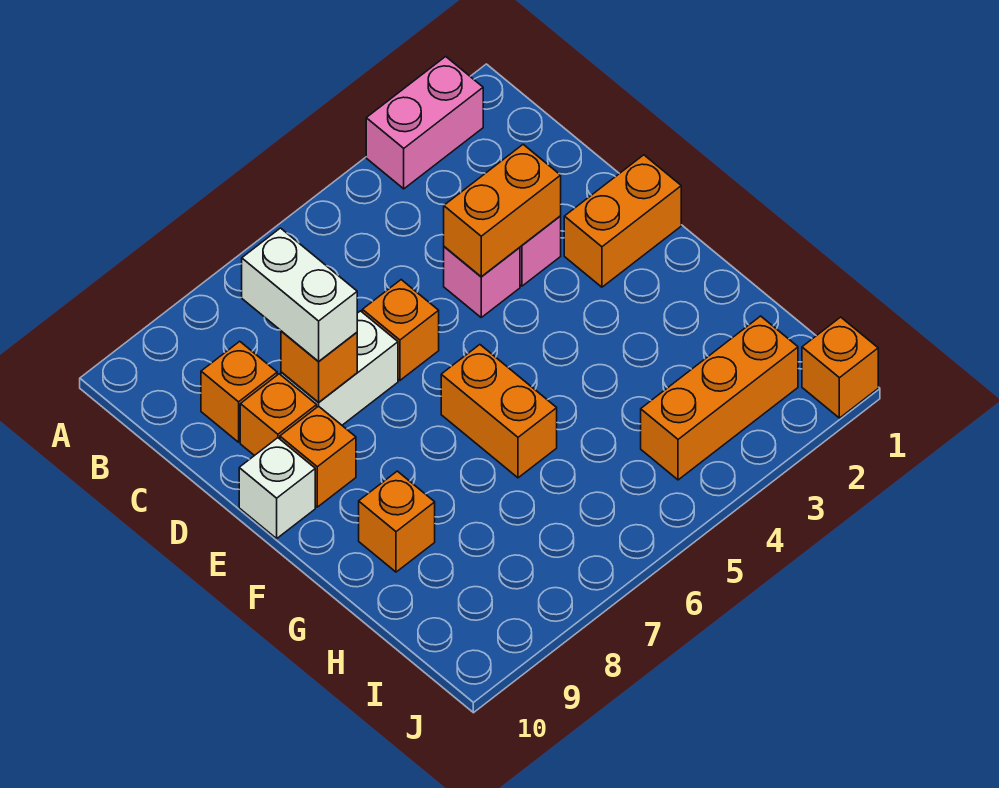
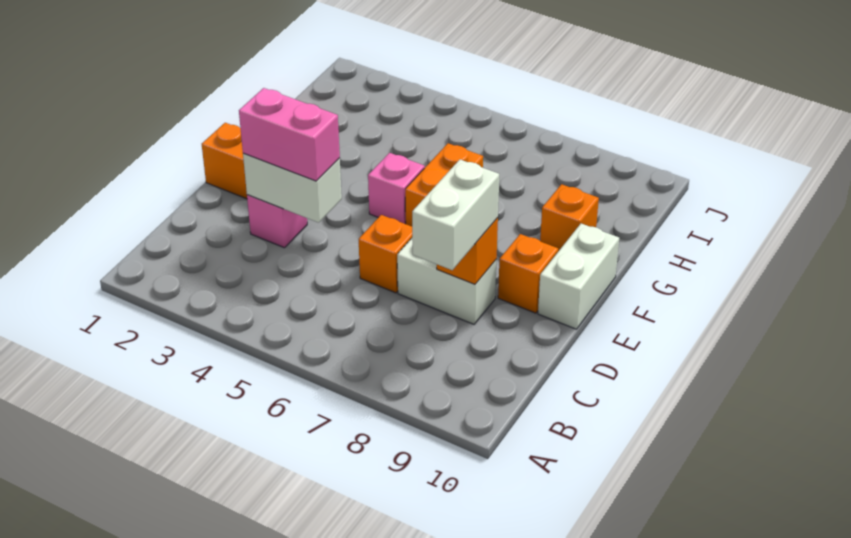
pink 1x2 brick [366,57,483,189] -> pink 1x2 brick moved to [239,88,340,181]
orange 1x1 brick [201,341,277,442] -> none
orange 1x2 brick [444,144,561,277] -> white 1x2 brick [243,153,342,223]
pink 1x1 brick [444,247,520,317] -> pink 1x1 brick moved to [368,153,425,224]
orange 1x1 brick [240,374,317,456] -> none
white 1x1 brick [239,438,315,538] -> white 1x2 brick [538,224,619,329]
orange 1x3 brick [641,316,798,480] -> none
orange 1x1 brick [802,317,878,418] -> none

